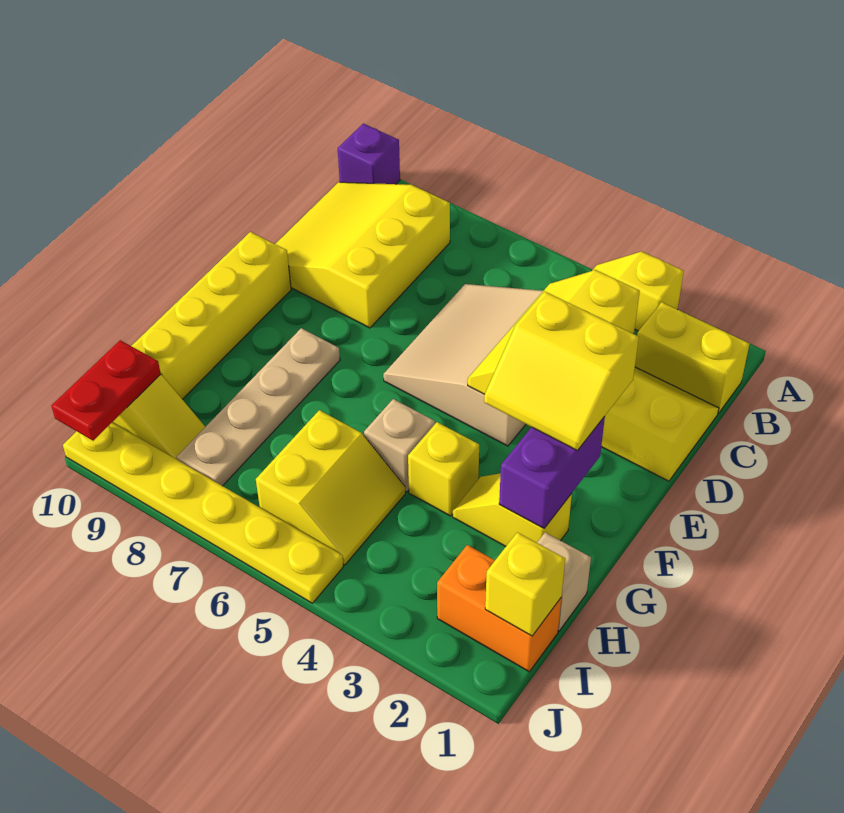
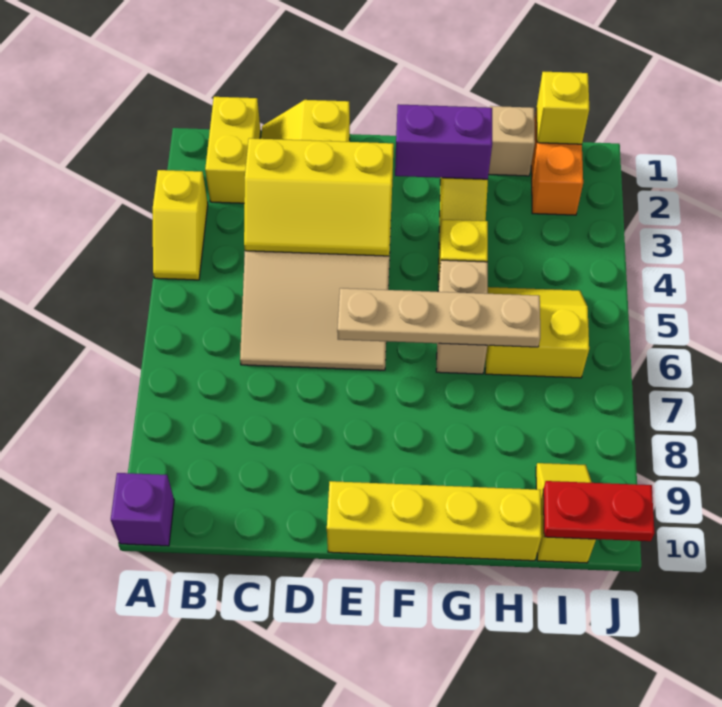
yellow 3x3 slope [276,182,450,328] -> none
yellow 2x2 slope [484,291,639,451] -> none
tan 1x4 plate [177,328,340,486] -> tan 1x4 plate moved to [337,288,540,347]
tan 1x1 brick [364,399,435,492] -> tan 1x2 brick [436,260,488,374]
yellow 1x6 plate [63,423,343,603] -> none

